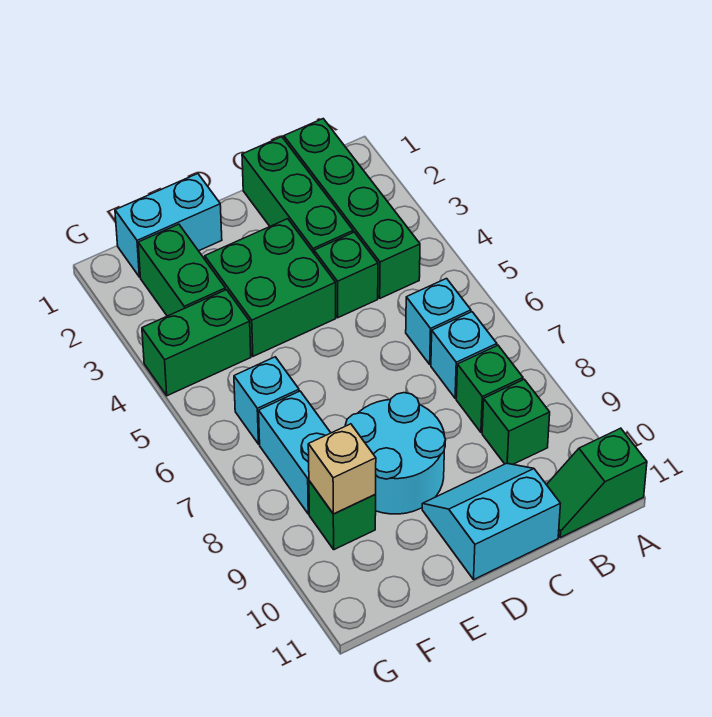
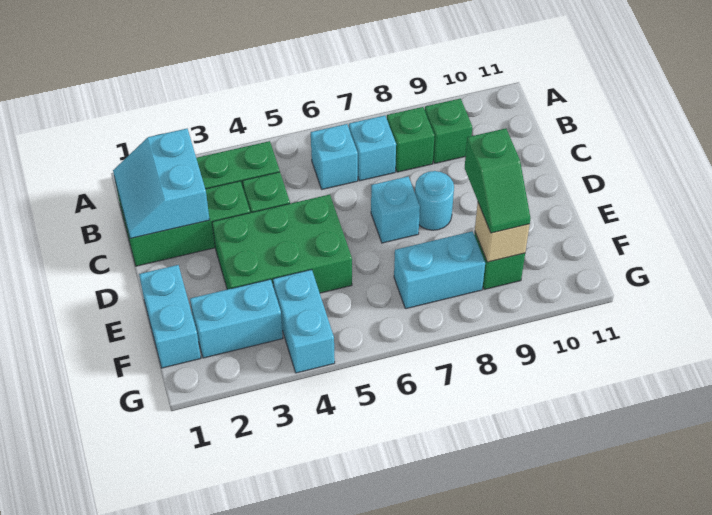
green 1x2 slope [547,428,647,537] -> green 1x2 slope moved to [465,128,531,233]
cyan 2x2 slope [422,463,561,579] -> cyan 2x2 slope moved to [113,129,210,239]
green 2x2 brick [205,219,336,356] -> green 2x3 brick [212,195,352,293]
cyan 2x2 round brick [345,393,446,514] -> cyan 1x1 round brick [415,171,454,230]
green 1x2 brick [138,224,225,316] -> cyan 1x2 brick [190,279,283,358]
green 1x2 brick [142,290,251,396] -> cyan 1x2 brick [273,270,335,373]
cyan 1x1 brick [234,357,299,444] -> cyan 1x1 brick moved to [371,177,420,243]

